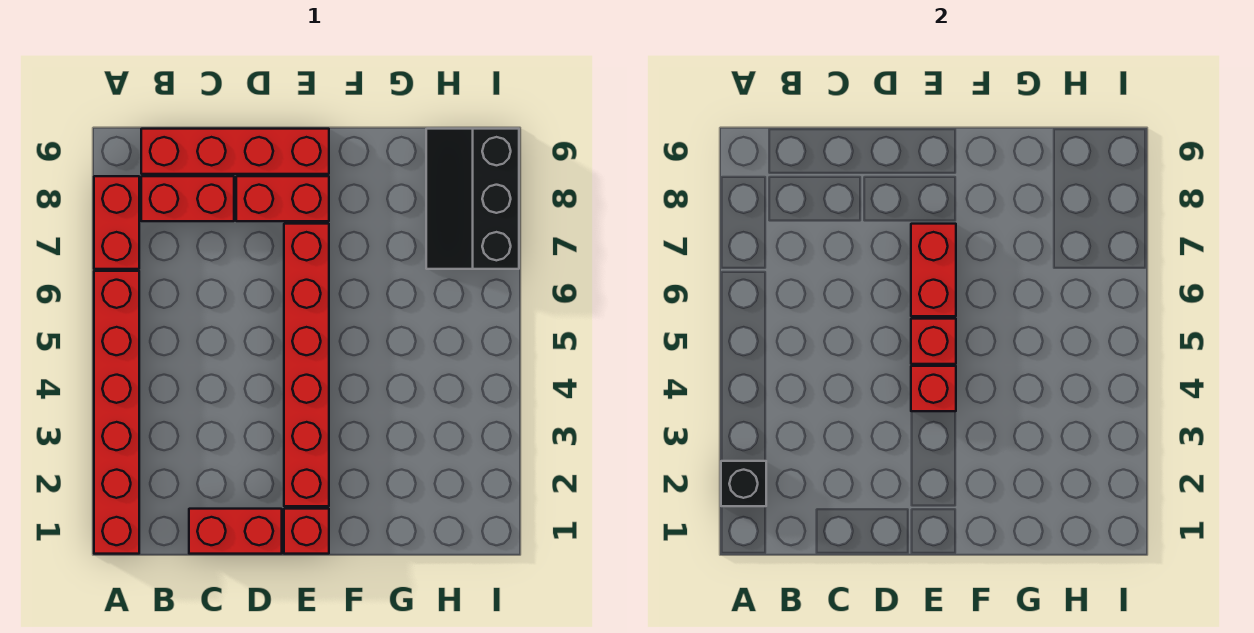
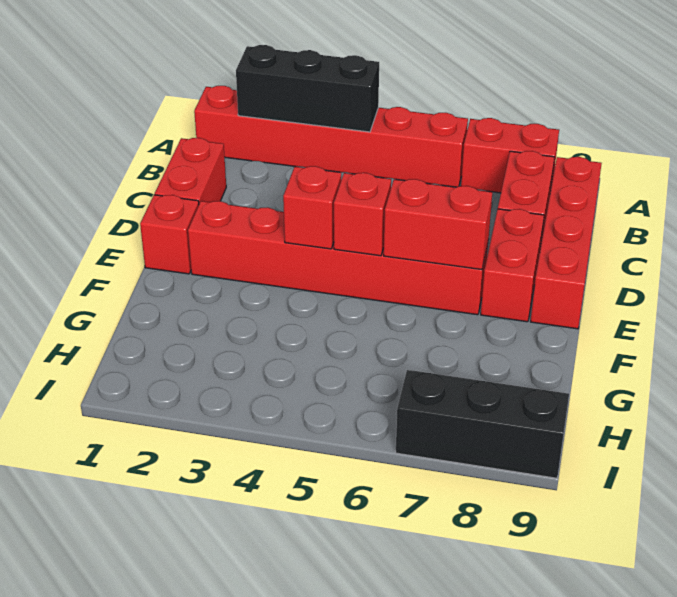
black 1x1 brick [721,461,766,506] -> black 1x3 brick [236,45,379,132]

